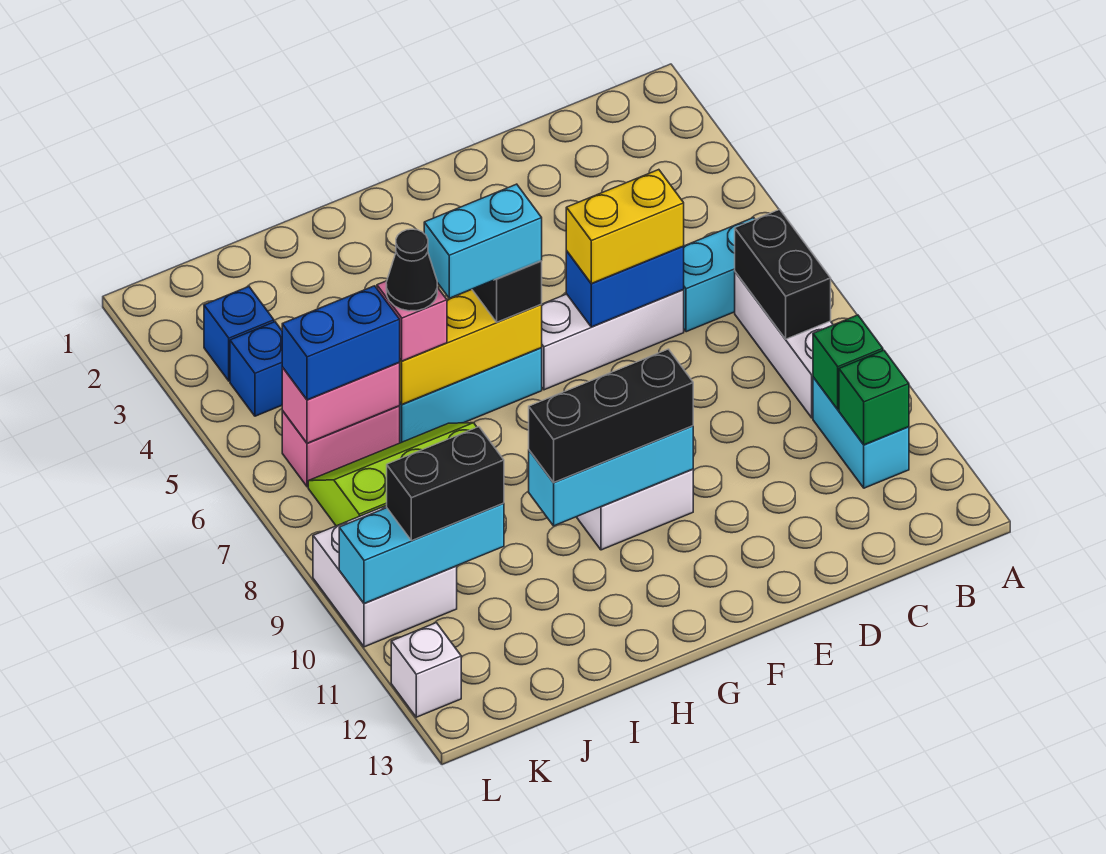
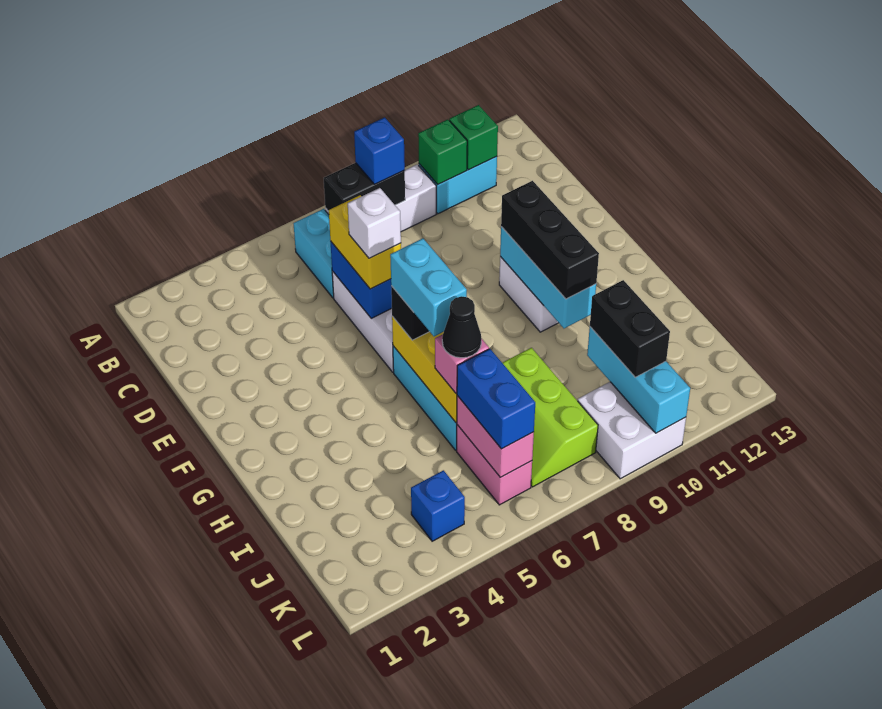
blue 1x1 brick [204,287,274,381] -> blue 1x1 brick moved to [354,117,405,184]
white 1x1 brick [391,623,461,717] -> white 1x1 brick moved to [348,188,401,258]

